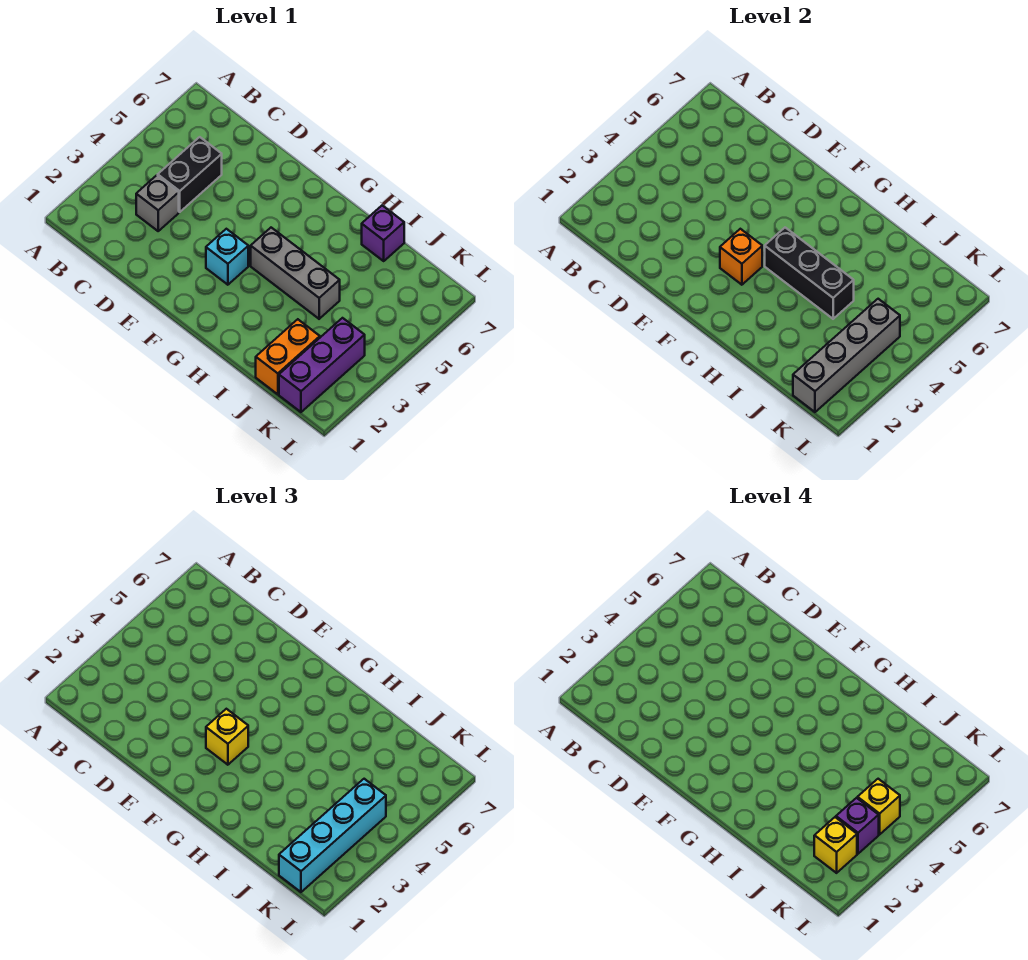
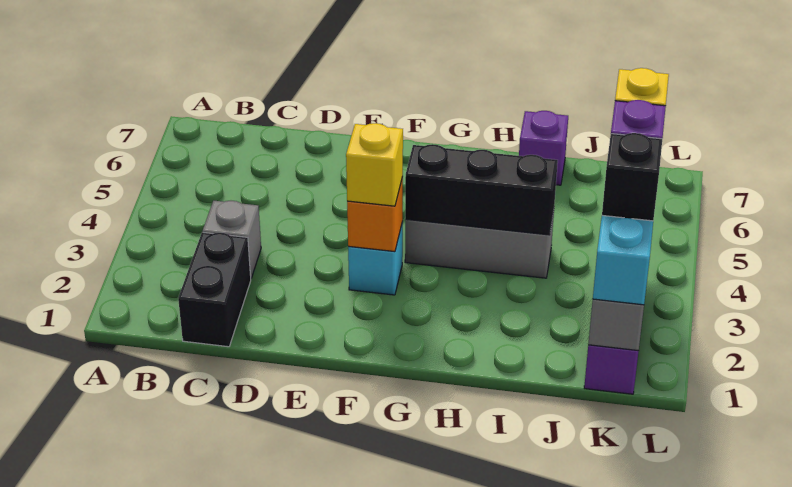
black 1x2 brick [158,137,222,212] -> black 1x2 brick moved to [178,232,251,347]
orange 1x2 brick [256,319,320,394] -> none
yellow 1x1 brick [814,817,857,873] -> black 1x1 brick [602,133,662,221]

